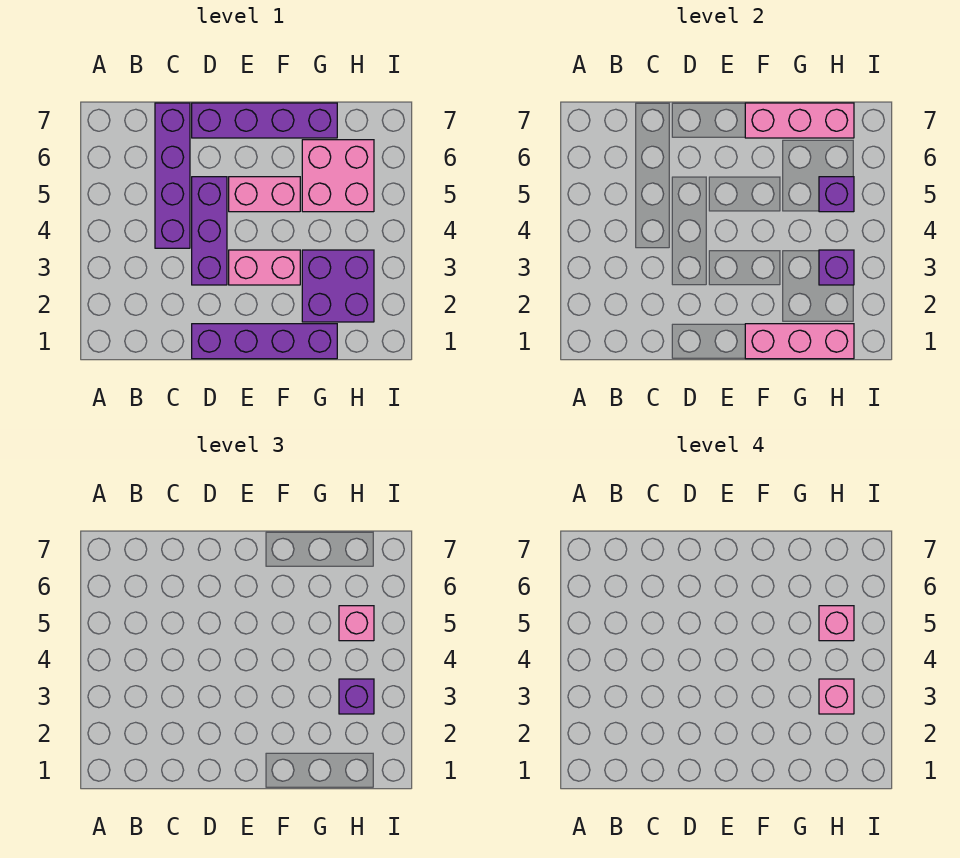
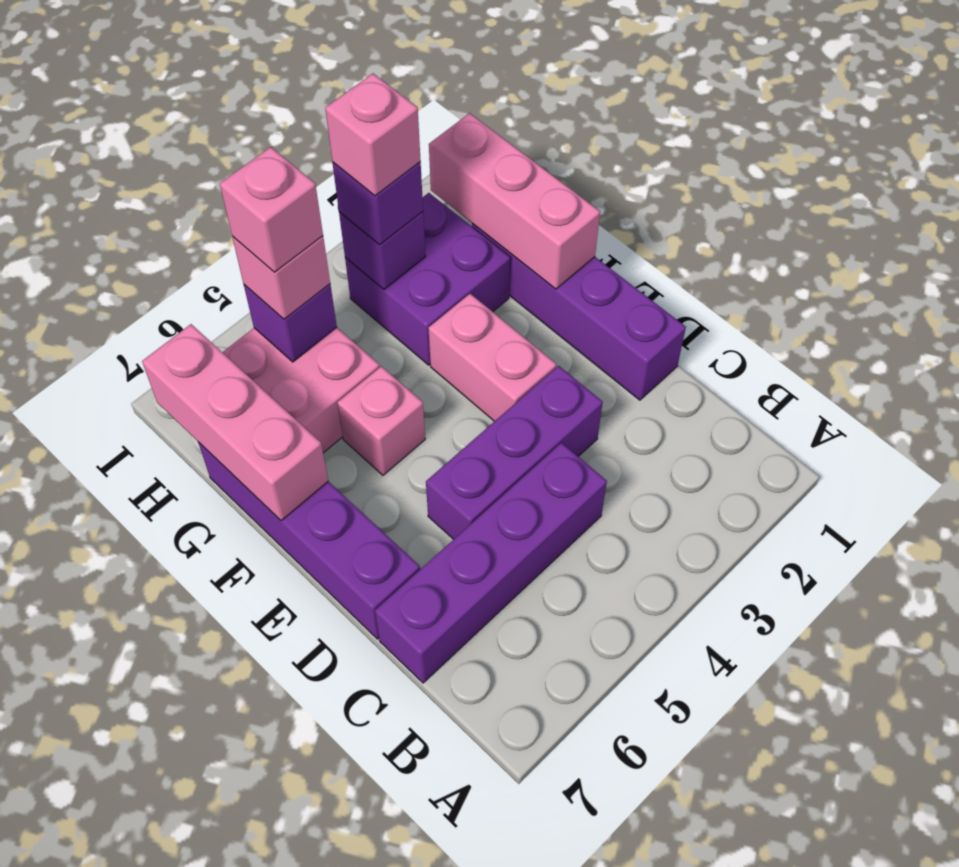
pink 1x2 brick [229,177,300,212] -> pink 1x1 brick [337,366,425,475]

